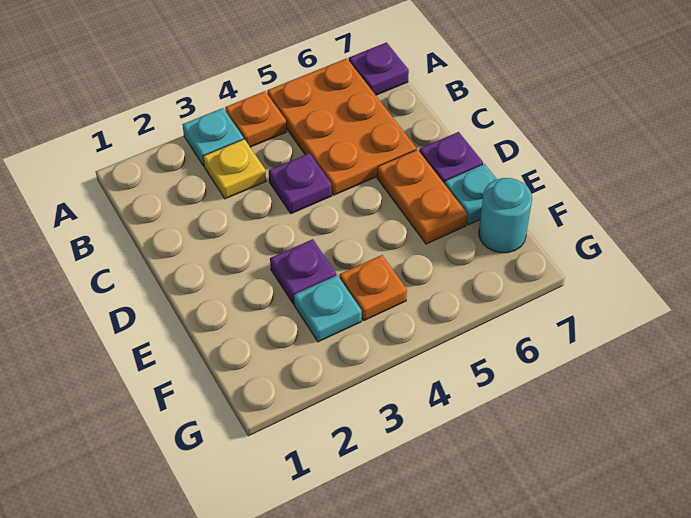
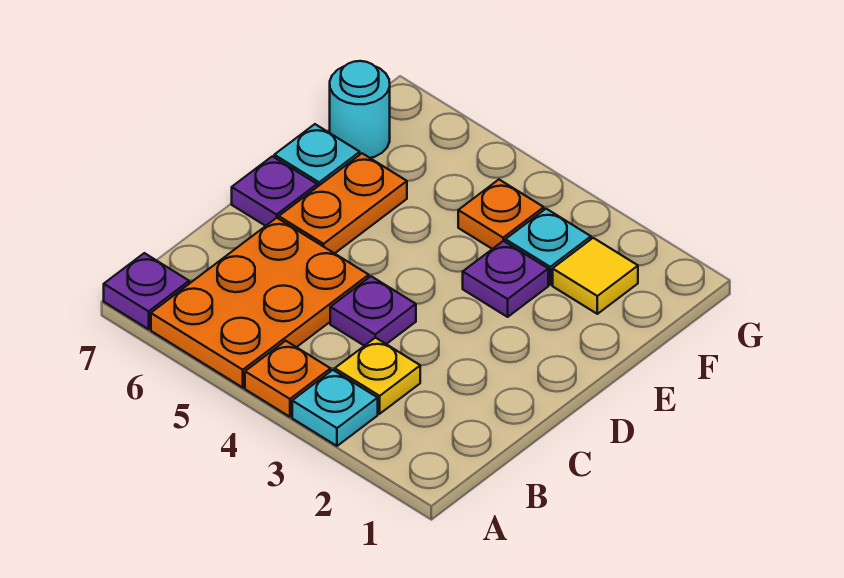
none -> yellow 1x1 tile [553,238,638,314]

